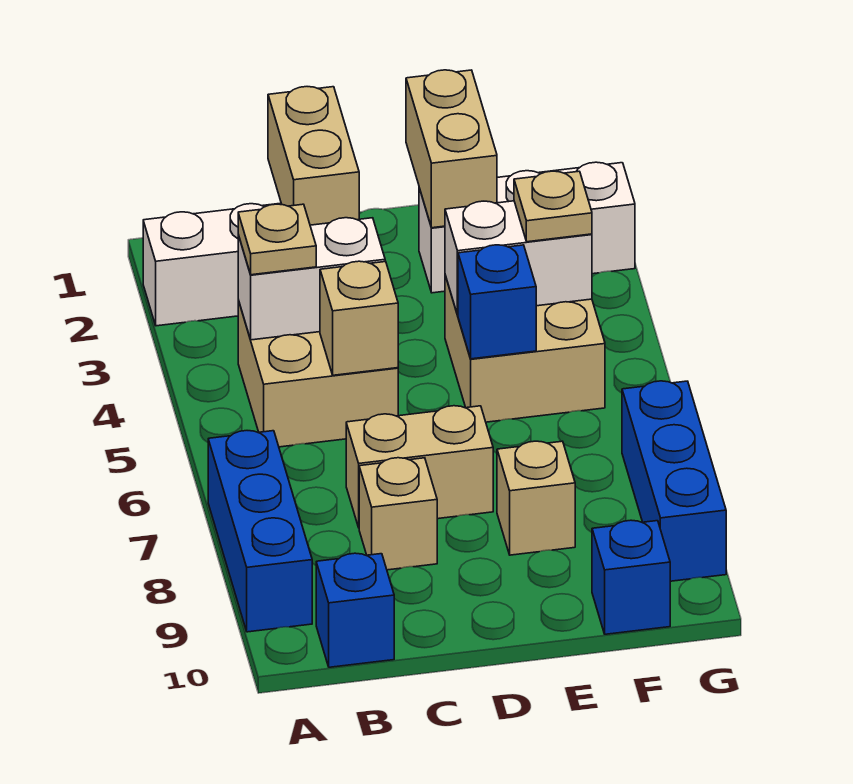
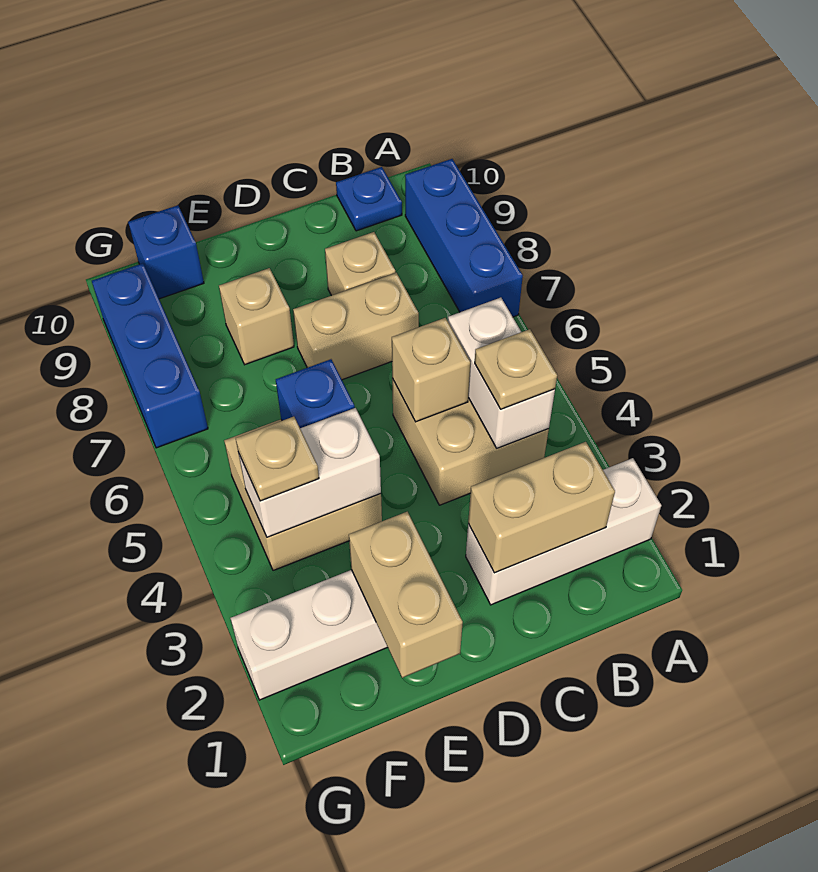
white 1x2 brick [238,218,385,340] -> white 1x2 brick turned to [448,298,555,448]
blue 1x1 brick [316,553,394,667] -> blue 1x1 plate [336,167,402,231]
tan 1x2 brick [268,87,359,225] -> tan 1x2 brick turned to [468,442,615,573]

